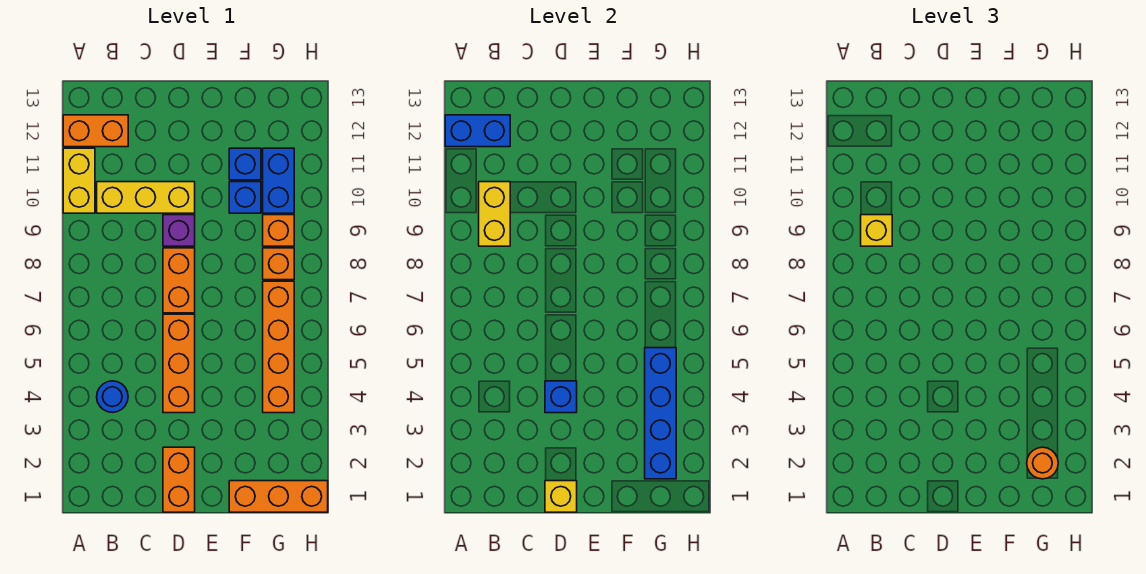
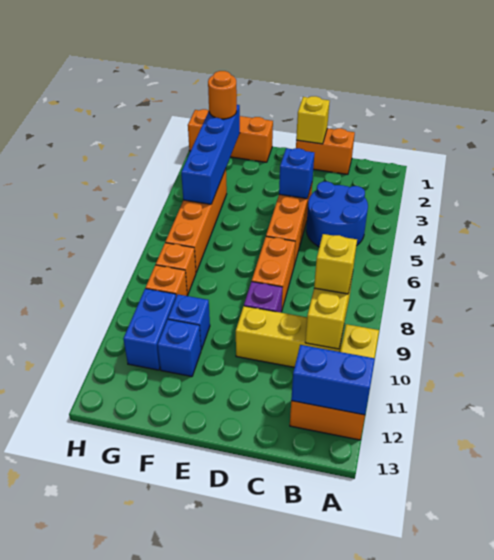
blue 1x1 round brick [97,381,128,412] -> blue 2x2 round brick [306,182,368,247]
orange 1x2 brick [163,447,195,512] -> orange 1x2 brick turned to [296,128,355,174]

